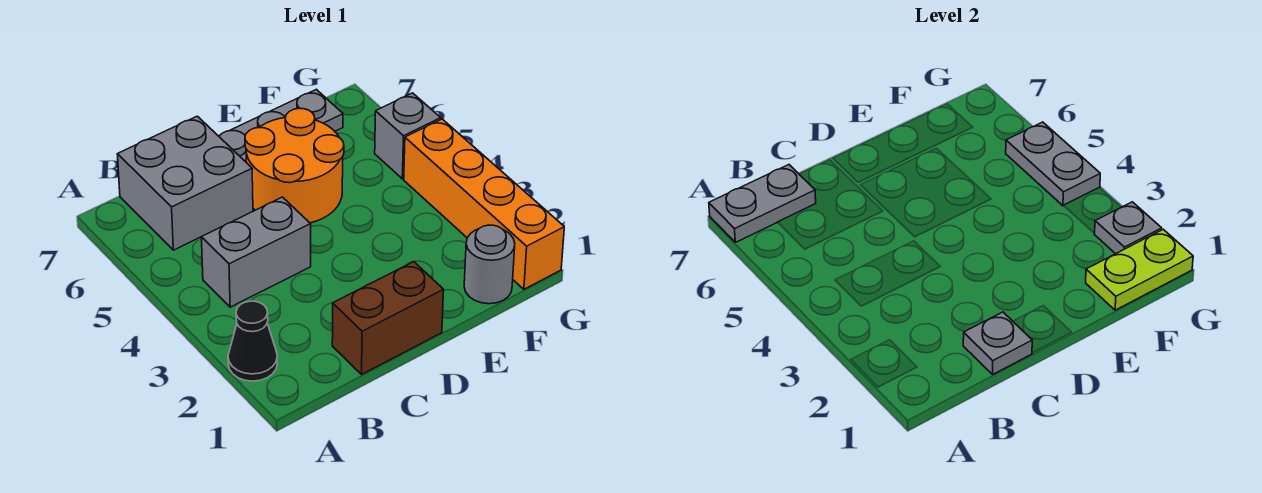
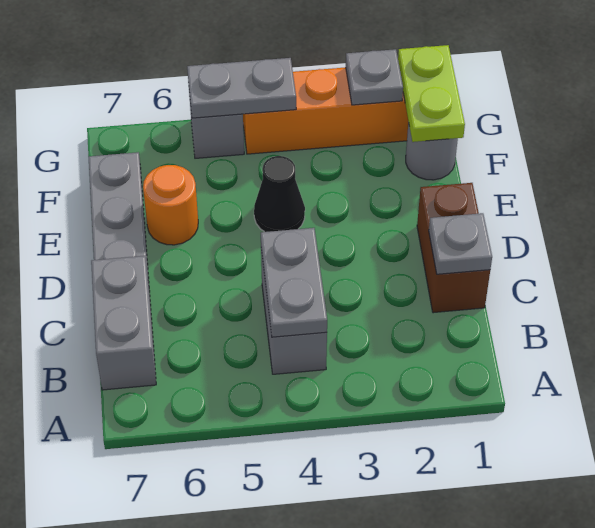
black 1x1 cone [228,301,277,381] -> black 1x1 cone moved to [254,156,305,232]
grey 1x2 plate [709,165,816,242] -> grey 1x2 plate moved to [261,228,327,337]
grey 2x2 brick [117,116,253,250] -> grey 1x2 brick [91,256,156,390]
orange 2x2 round brick [245,108,344,223] -> orange 1x1 round brick [143,165,198,245]

